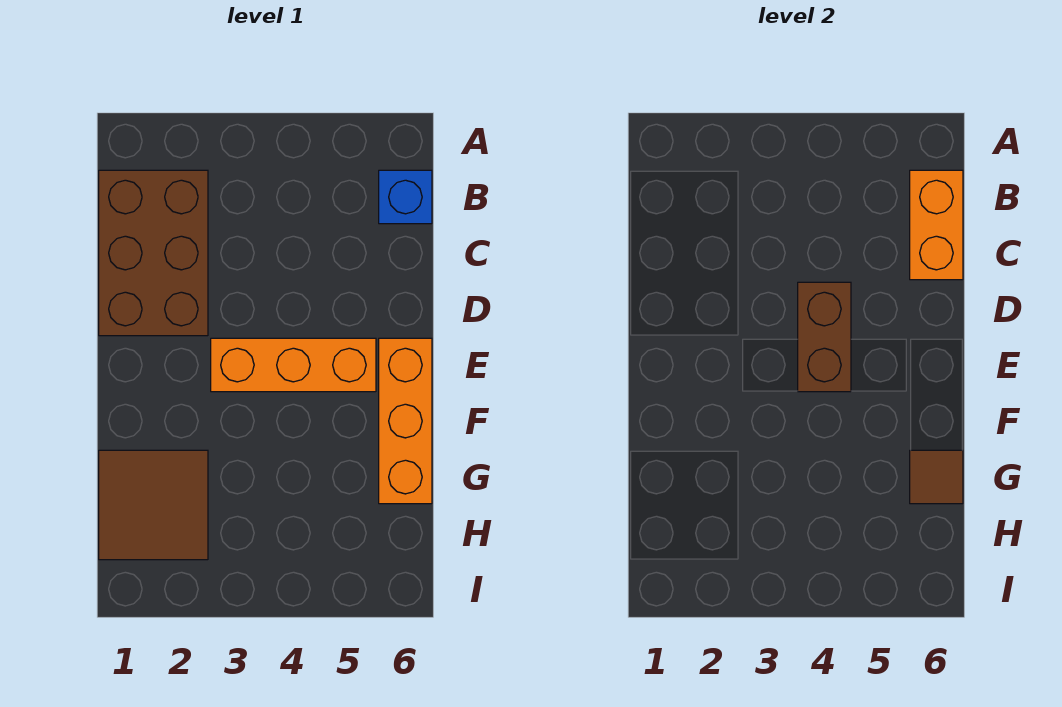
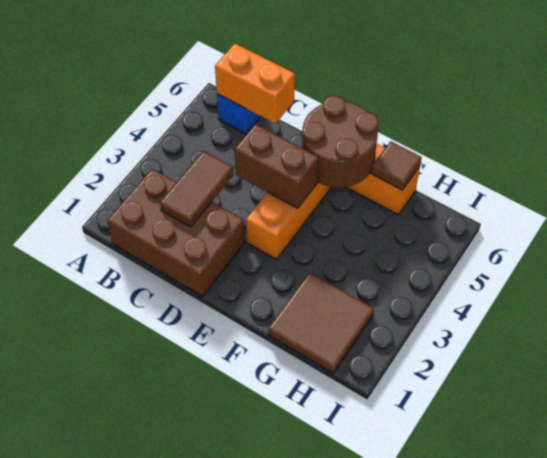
none -> brown 1x2 tile [160,151,233,227]
none -> brown 2x2 round brick [302,96,379,187]

